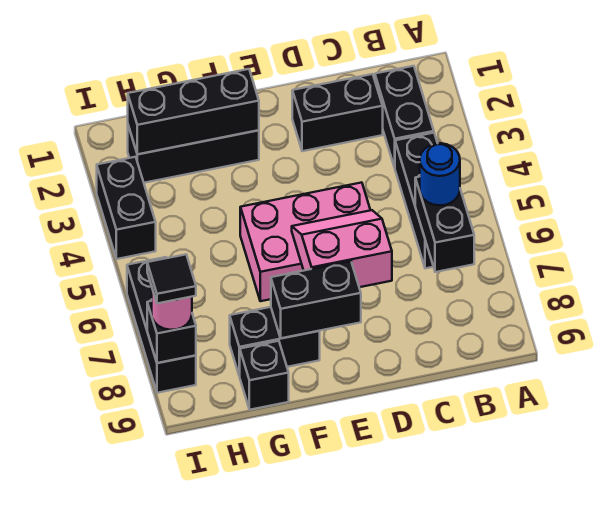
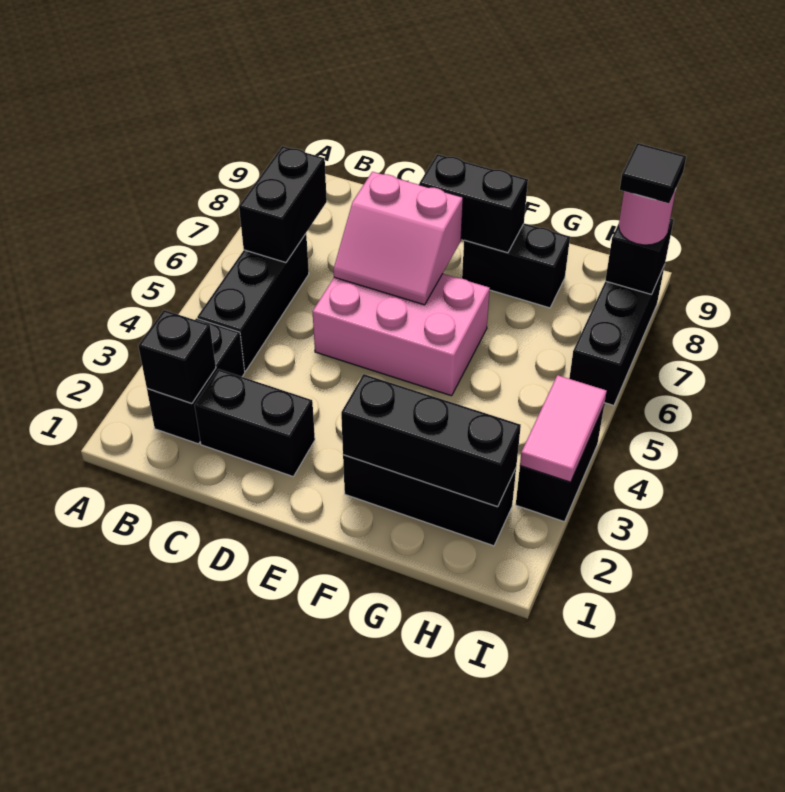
blue 1x1 round brick [420,143,460,205] -> none
black 1x1 brick [240,341,289,410] -> black 1x1 brick moved to [138,310,216,404]
none -> pink 1x2 tile [520,375,607,482]

